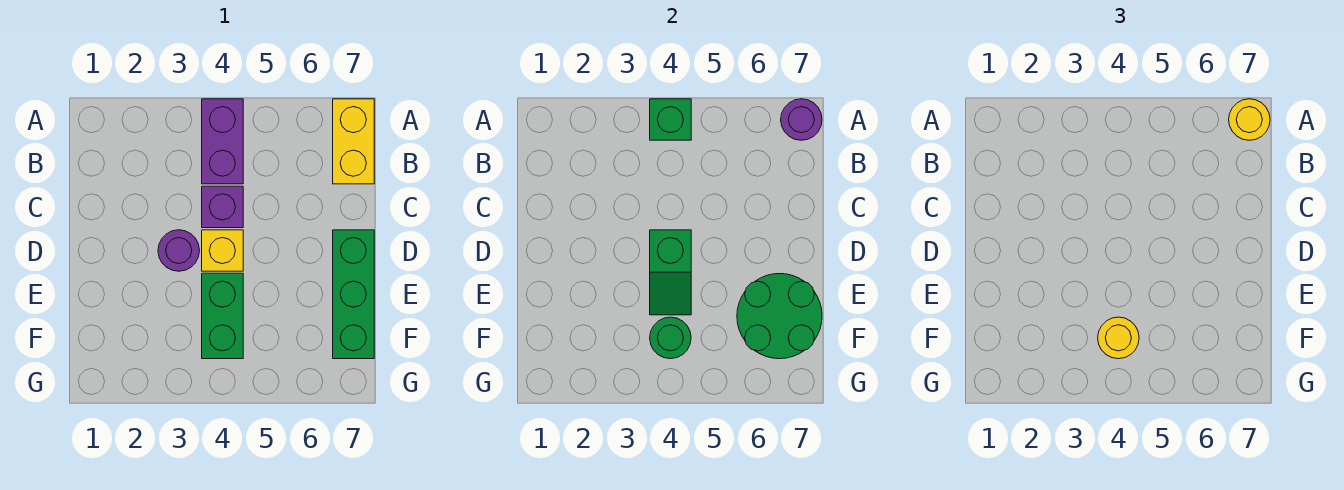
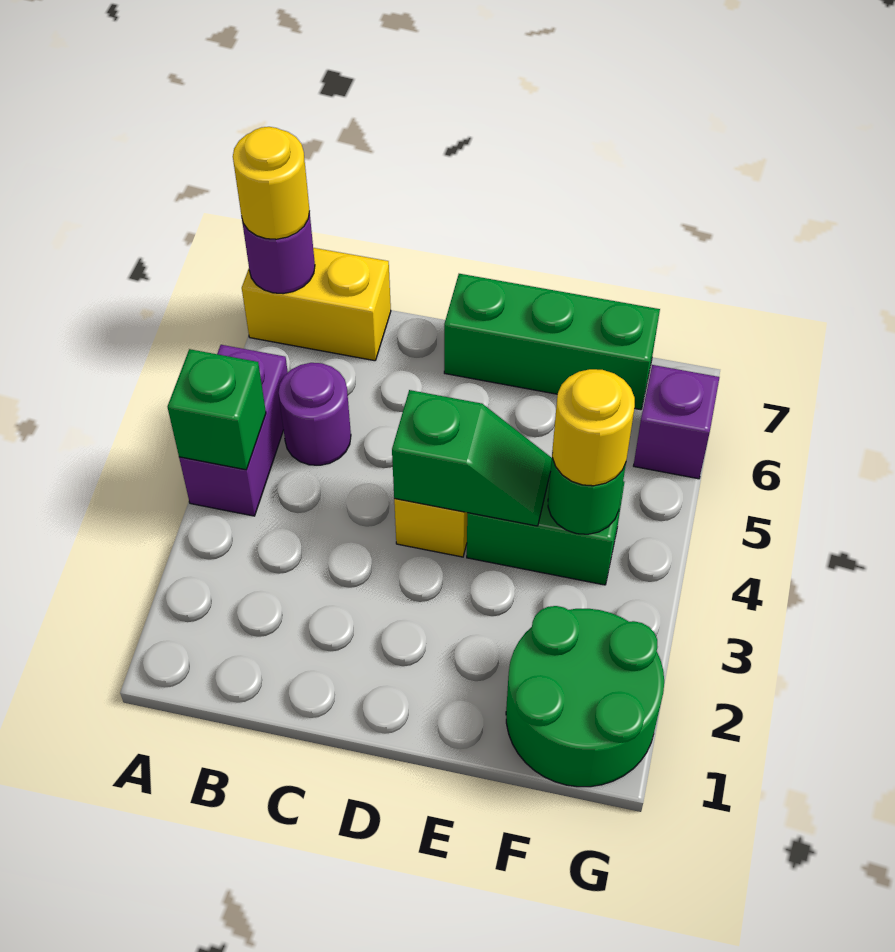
purple 1x2 brick [202,99,243,184] -> purple 1x2 brick turned to [179,345,288,516]
purple 1x1 brick [202,186,243,228] -> purple 1x1 brick moved to [634,365,719,479]
purple 1x1 round brick [158,230,200,271] -> purple 1x1 round brick moved to [279,363,351,465]
green 2x2 round brick [737,274,822,359] -> green 2x2 round brick moved to [506,606,664,787]

